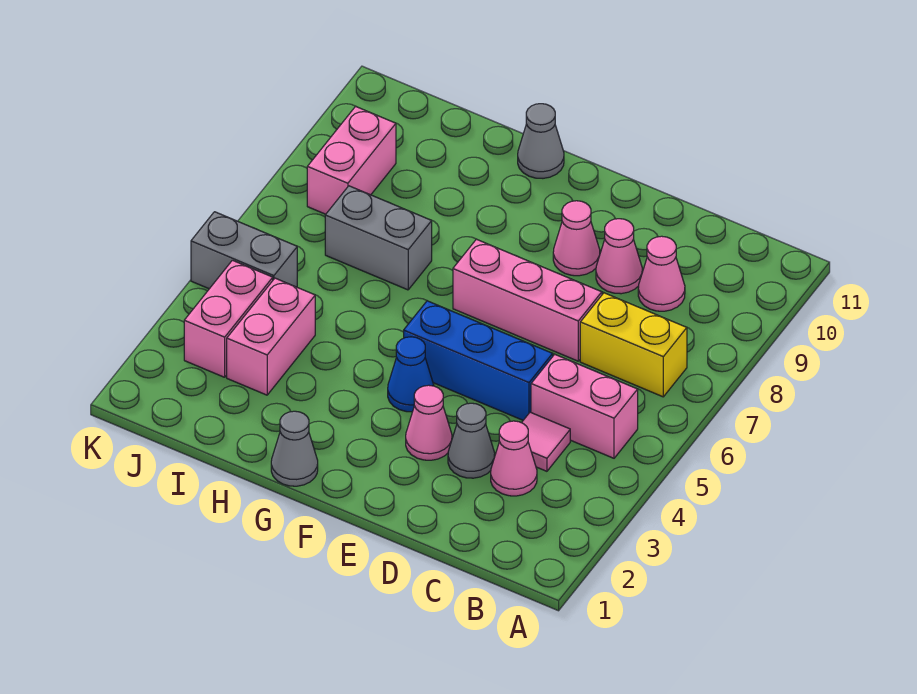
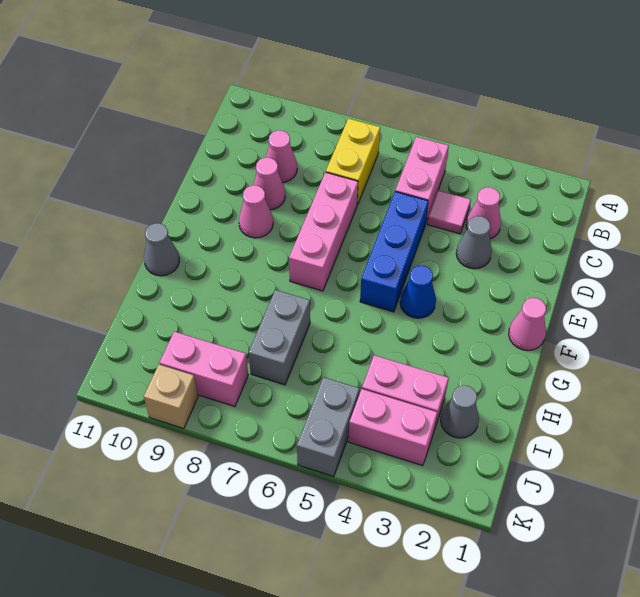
pink 1x1 cone [406,385,452,460] -> pink 1x1 cone moved to [509,298,546,351]
grey 1x1 cone [271,411,318,486] -> grey 1x1 cone moved to [441,386,479,438]
none -> tan 1x1 brick [144,364,198,429]

